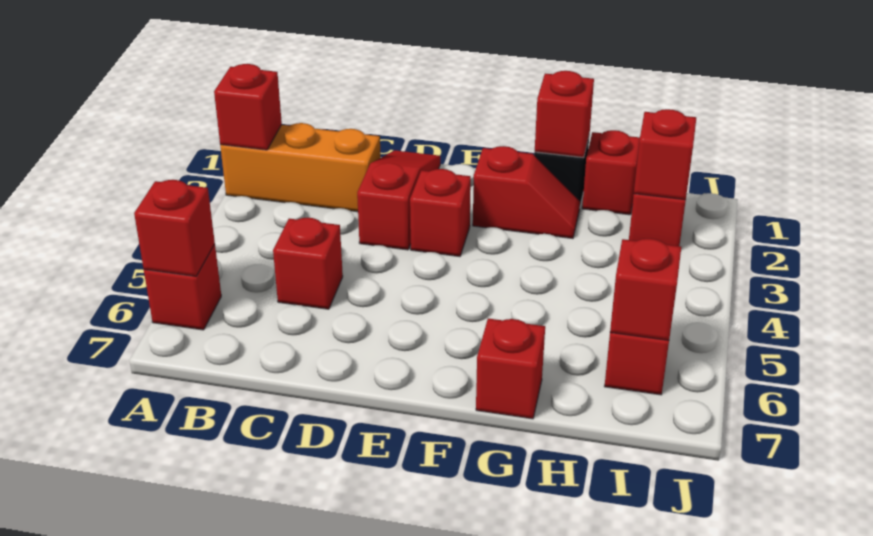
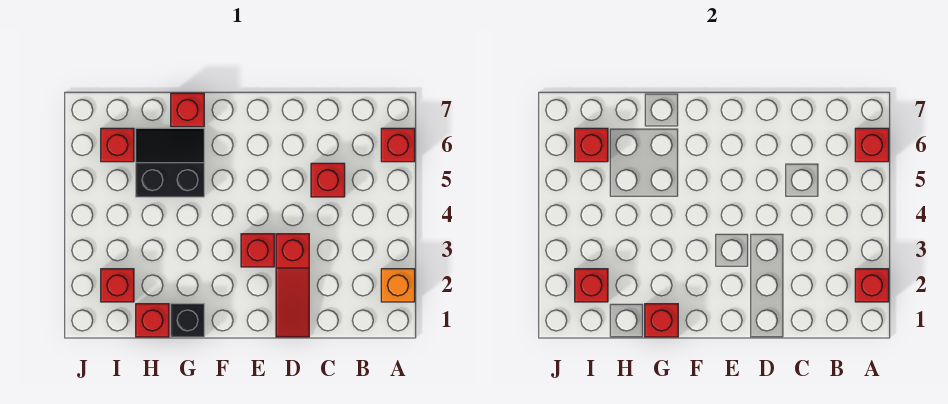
orange 1x3 brick [220,123,381,212] -> orange 1x1 brick [381,269,415,302]
red 1x2 slope [473,146,580,238] -> none
none -> black 2x2 slope [136,128,204,197]

